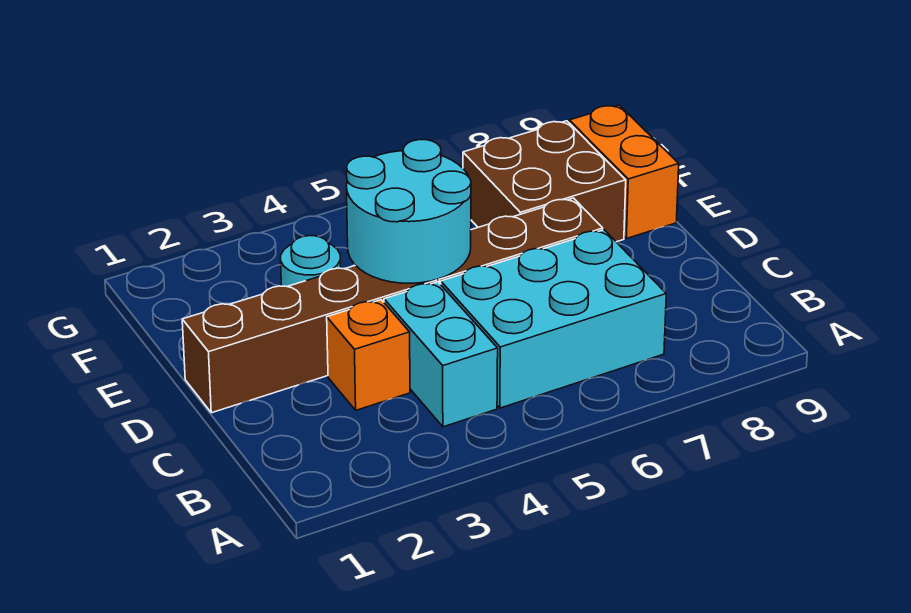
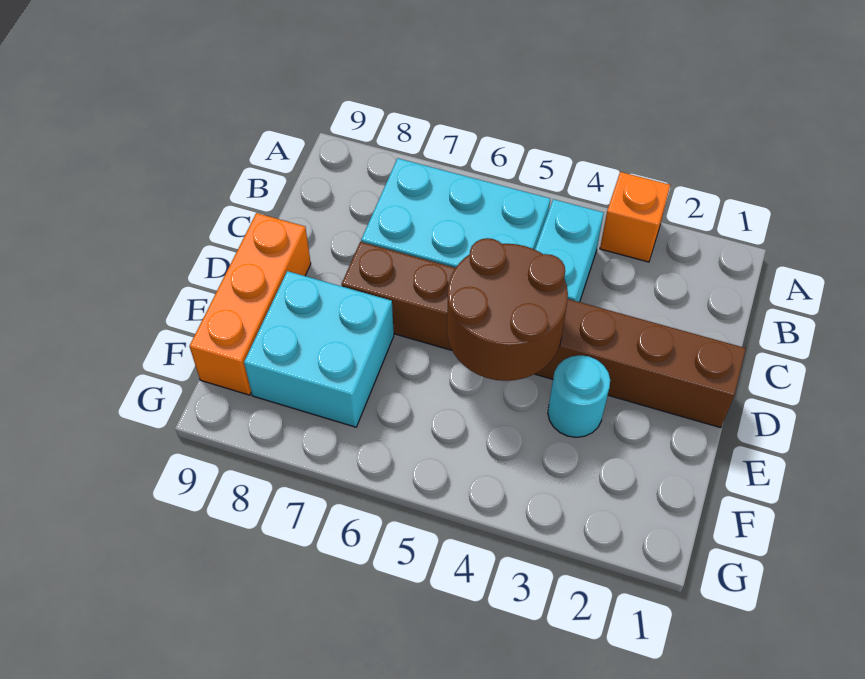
orange 1x1 brick [327,300,410,410] -> orange 1x1 brick moved to [600,172,670,262]
cyan 2x2 round brick [346,140,471,283] -> brown 2x2 round brick [447,238,568,381]
brown 2x2 brick [463,121,626,242] -> cyan 2x2 brick [244,271,394,427]
orange 1x2 brick [569,105,679,239] -> orange 1x3 brick [189,213,311,395]

